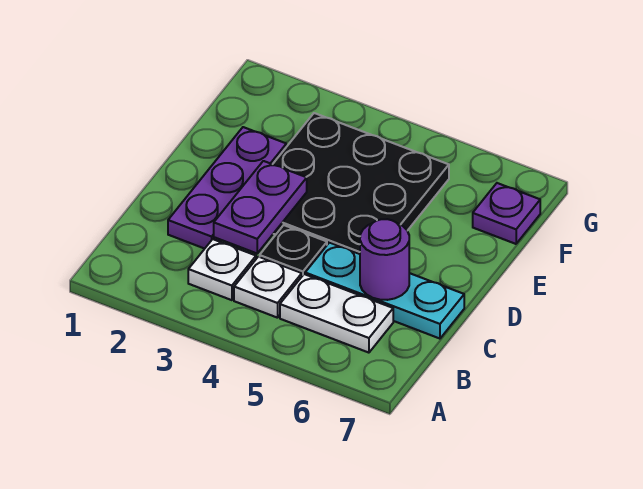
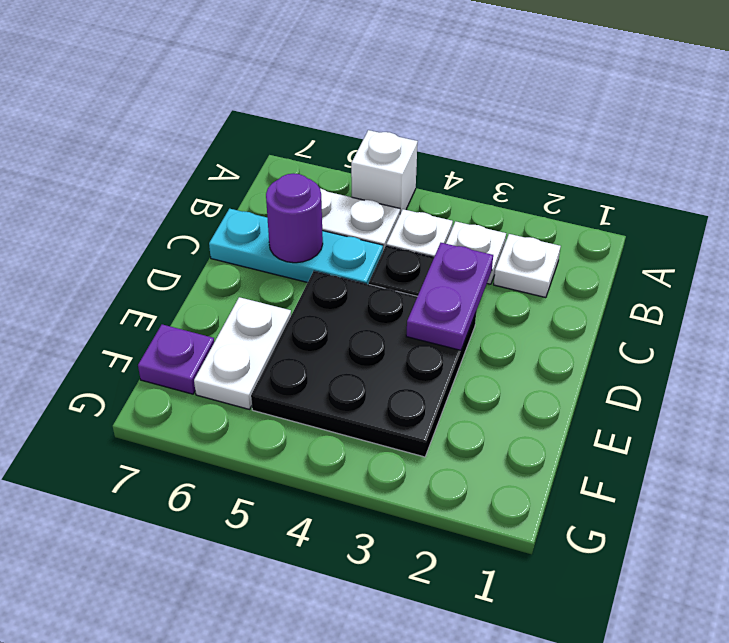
none -> white 1x1 brick [351,130,418,214]
none -> white 1x1 plate [494,234,561,298]
purple 1x3 plate [168,127,286,249] -> none
none -> white 1x2 plate [194,297,291,409]

